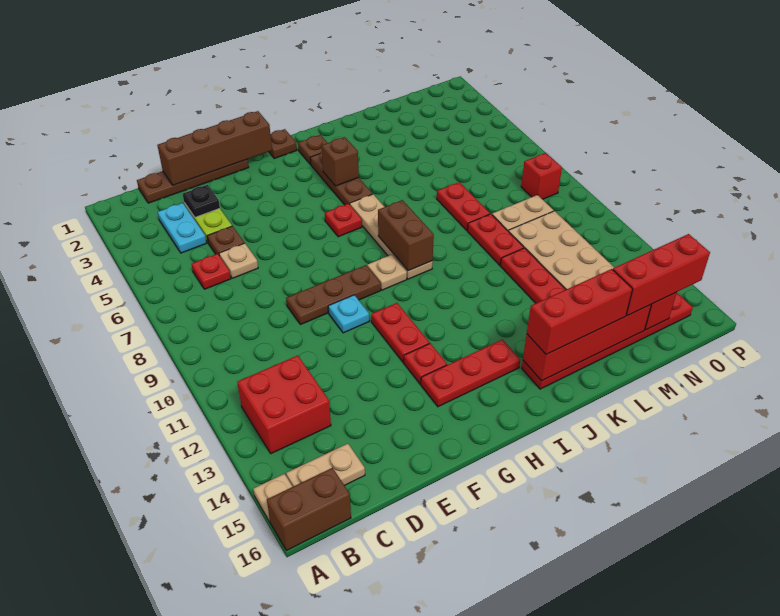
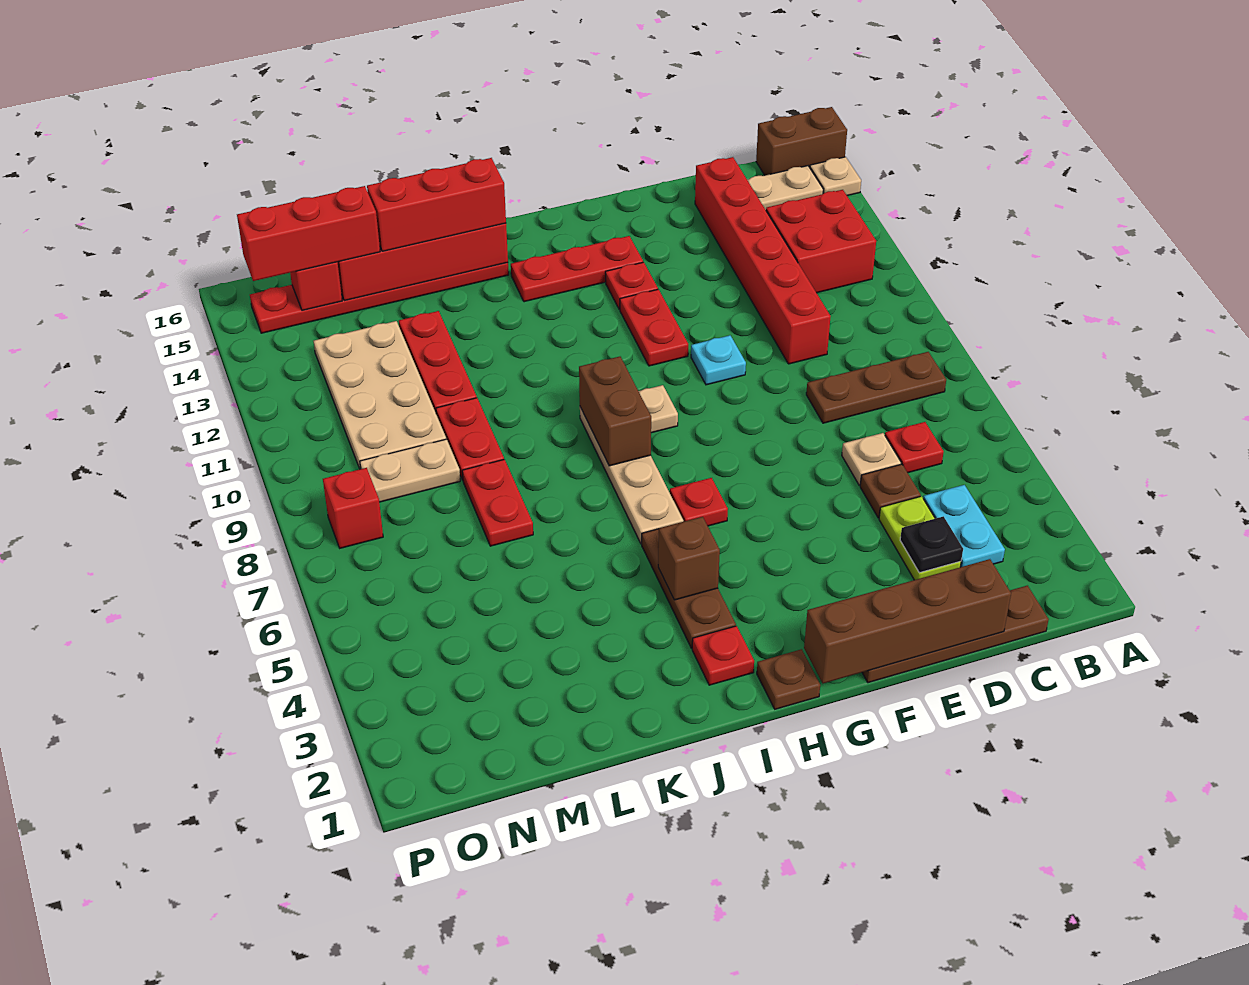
none -> red 1x6 brick [695,157,831,364]
brown 1x3 plate [286,265,381,325] -> brown 1x3 plate moved to [806,352,946,423]
brown 1x1 plate [298,135,327,164] -> red 1x1 plate [692,626,754,685]

